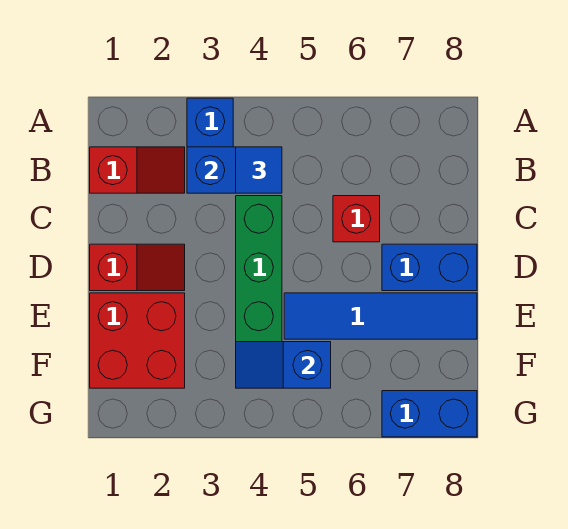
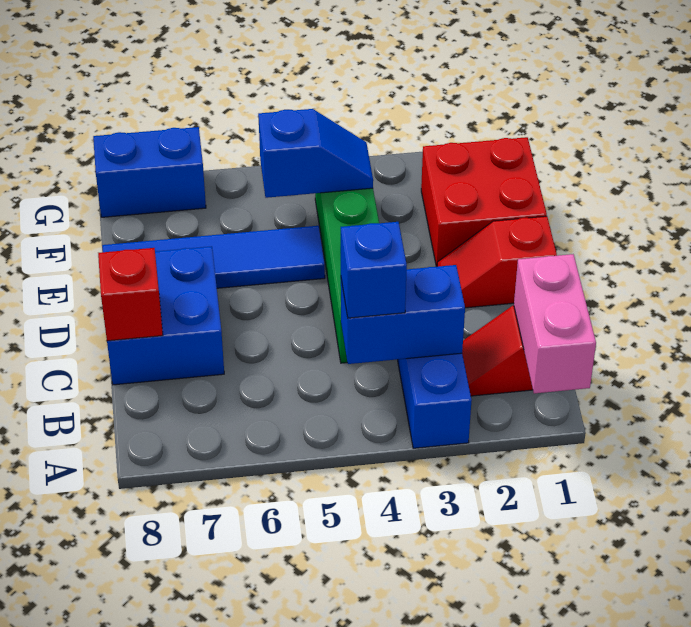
none -> pink 1x2 brick [514,254,596,393]
blue 1x1 tile [236,147,282,193] -> blue 1x1 brick [340,222,407,318]
red 1x1 brick [333,196,380,242] -> red 1x1 brick moved to [98,248,163,341]
blue 1x2 brick [382,244,477,291] -> blue 2x2 brick [107,246,224,385]

